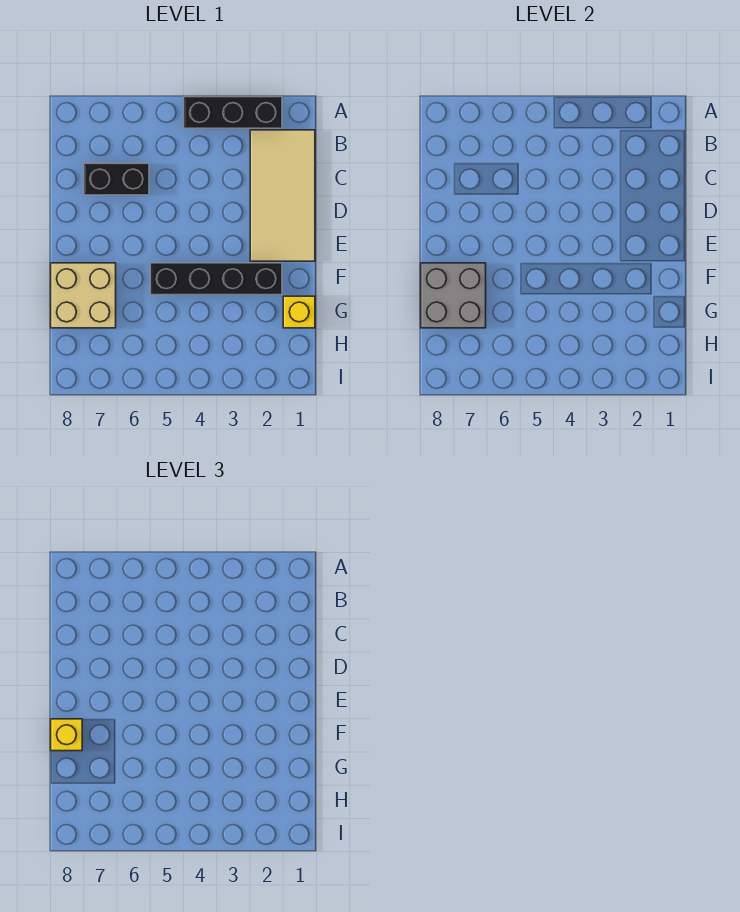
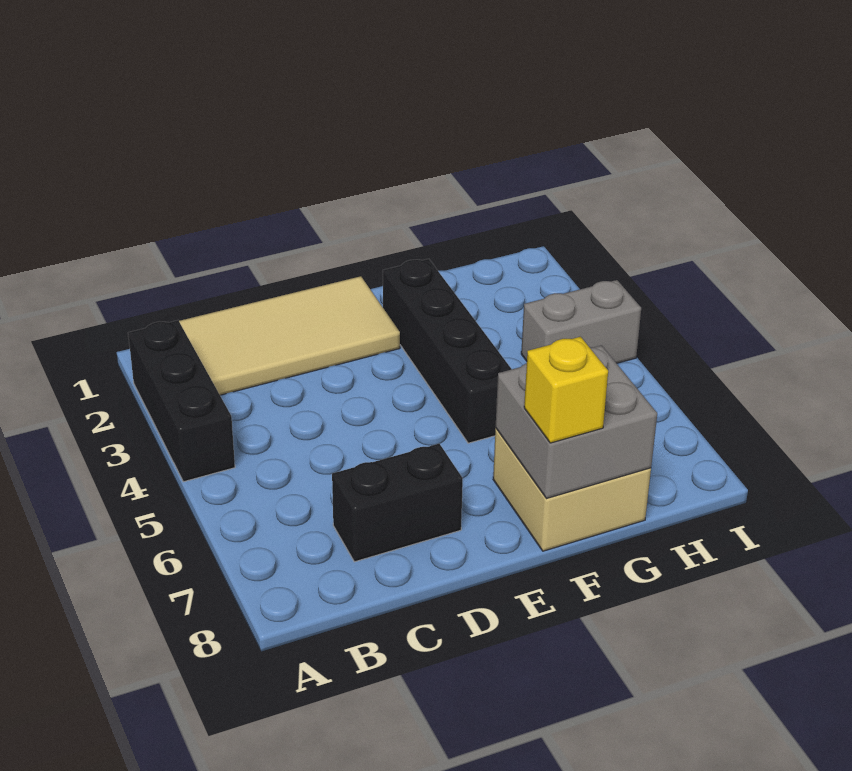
black 1x2 brick [84,163,149,195] -> black 1x2 brick turned to [332,444,463,562]
yellow 1x1 brick [283,296,315,328] -> none
none -> grey 1x2 brick [521,280,641,363]

